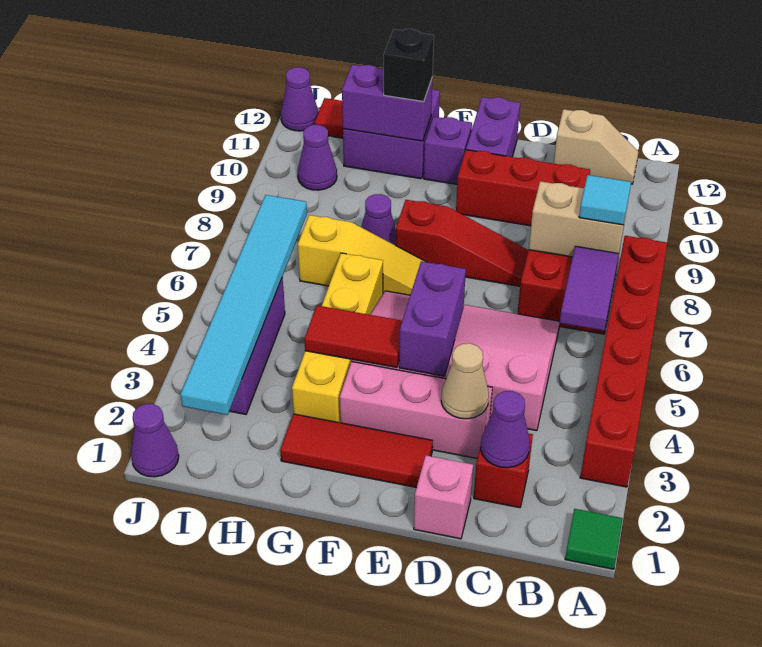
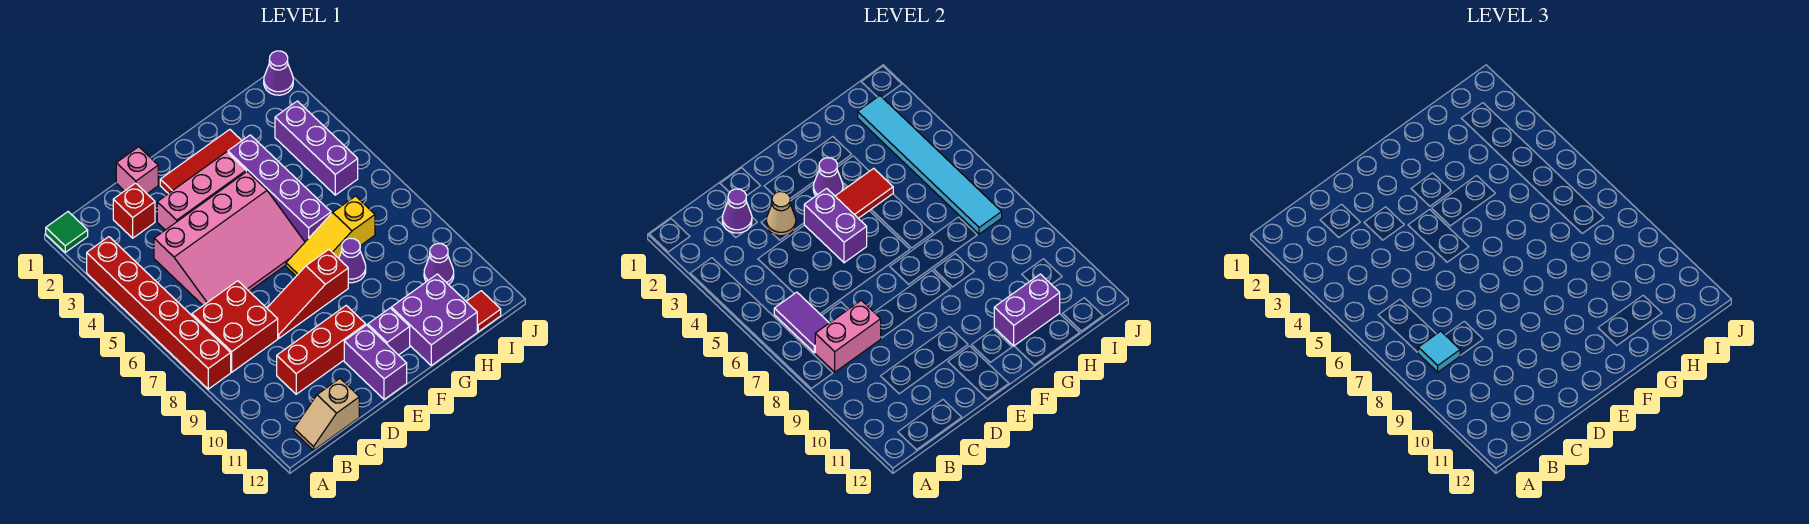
tan 1x2 brick [529,181,627,257] -> pink 1x2 brick [815,300,881,372]
yellow 1x4 brick [292,253,383,423] -> purple 1x4 brick [228,135,331,242]
black 1x1 brick [384,29,434,101] -> none
purple 1x1 cone [281,67,319,131] -> purple 1x1 cone moved to [813,158,843,196]

